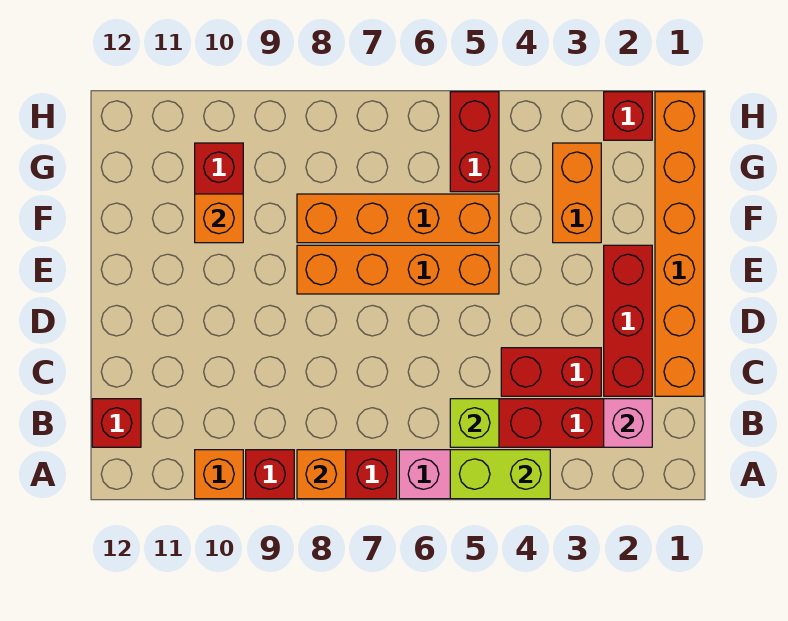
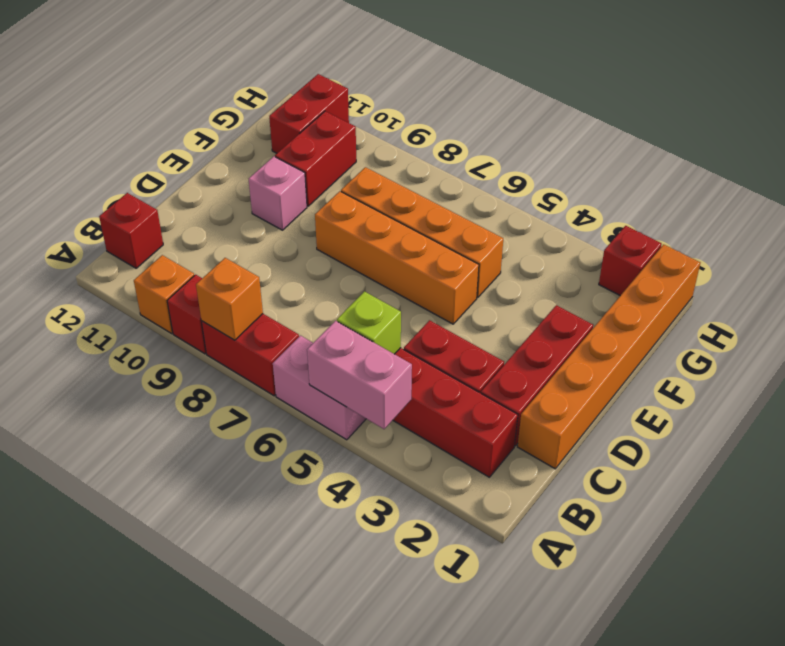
lime 1x2 brick [450,450,550,499] -> pink 1x2 brick [307,321,412,429]
pink 1x1 brick [604,399,652,447] -> pink 1x1 brick moved to [249,157,307,230]
orange 1x2 brick [553,143,601,243] -> none
orange 1x1 brick [195,194,243,243] -> none
red 1x2 brick [450,92,499,192] -> red 1x2 brick moved to [269,74,349,153]

